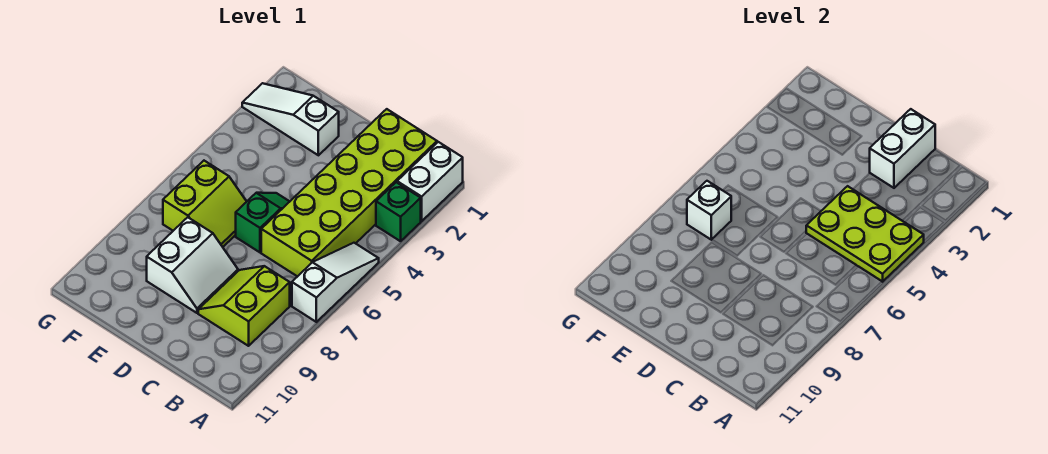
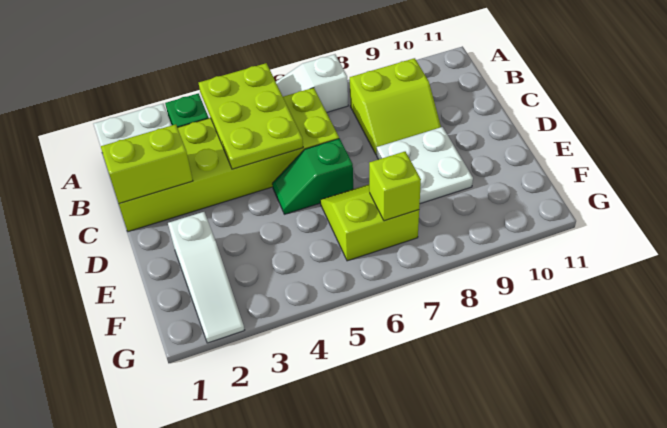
white 1x2 brick [870,109,935,188] -> lime 1x2 brick [101,124,193,203]
white 2x2 slope [147,217,238,313] -> white 2x2 plate [377,127,473,204]
white 1x1 brick [687,181,731,240] -> lime 1x1 brick [369,152,421,221]

